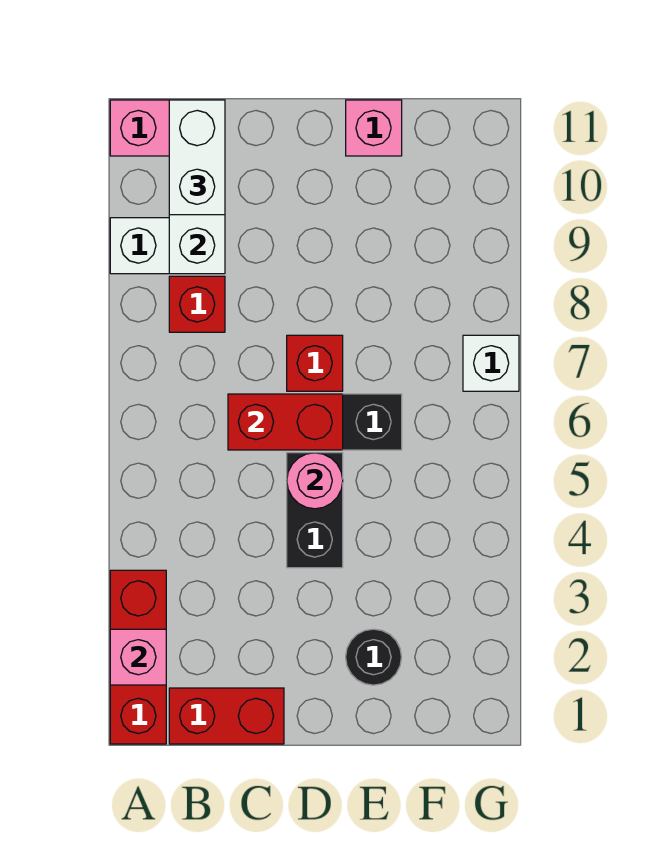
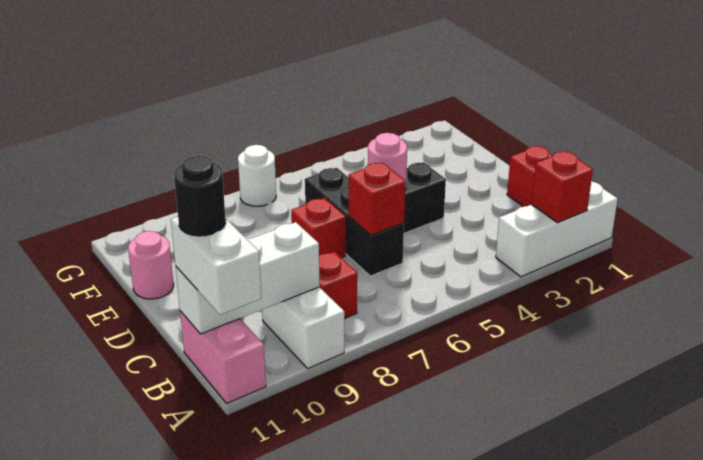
red 1x3 brick [110,570,166,744] -> white 1x3 brick [496,181,618,277]
pink 1x1 brick [110,629,166,685] -> red 1x1 brick [531,151,593,223]
white 1x2 brick [169,100,225,215] -> white 1x2 brick turned to [171,217,261,315]
red 1x2 brick [228,394,343,450] -> red 1x1 brick [349,163,405,235]
black 1x1 round brick [346,629,401,685] -> black 1x1 round brick moved to [174,156,226,236]
pink 1x1 brick [346,100,402,156] -> pink 1x1 round brick [128,231,174,299]
white 1x1 brick [463,335,519,391] -> white 1x1 round brick [238,145,276,206]

